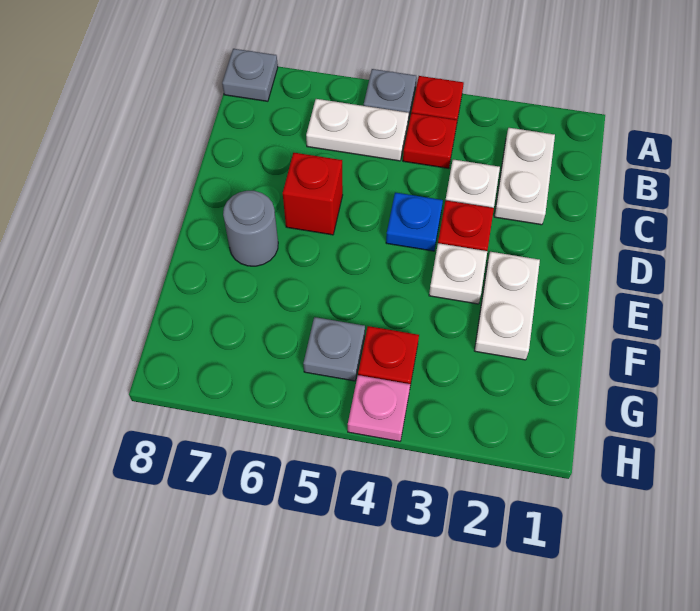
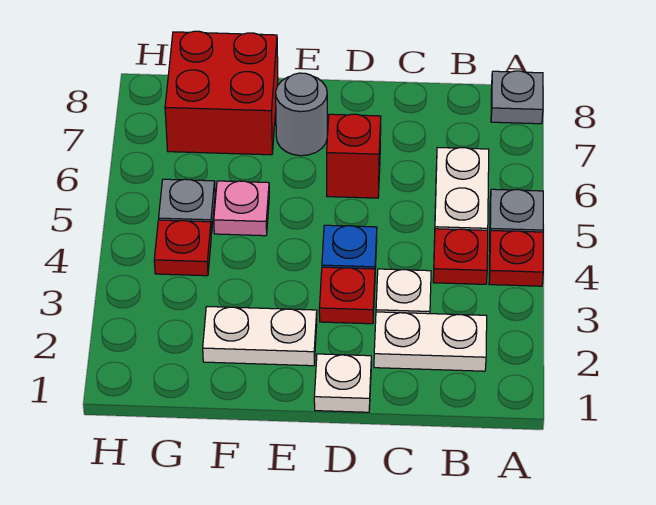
white 1x1 plate [429,243,487,304] -> white 1x1 plate moved to [314,354,371,412]
none -> red 2x2 brick [165,31,278,155]
pink 1x1 plate [348,375,410,441] -> pink 1x1 plate moved to [214,181,269,236]

